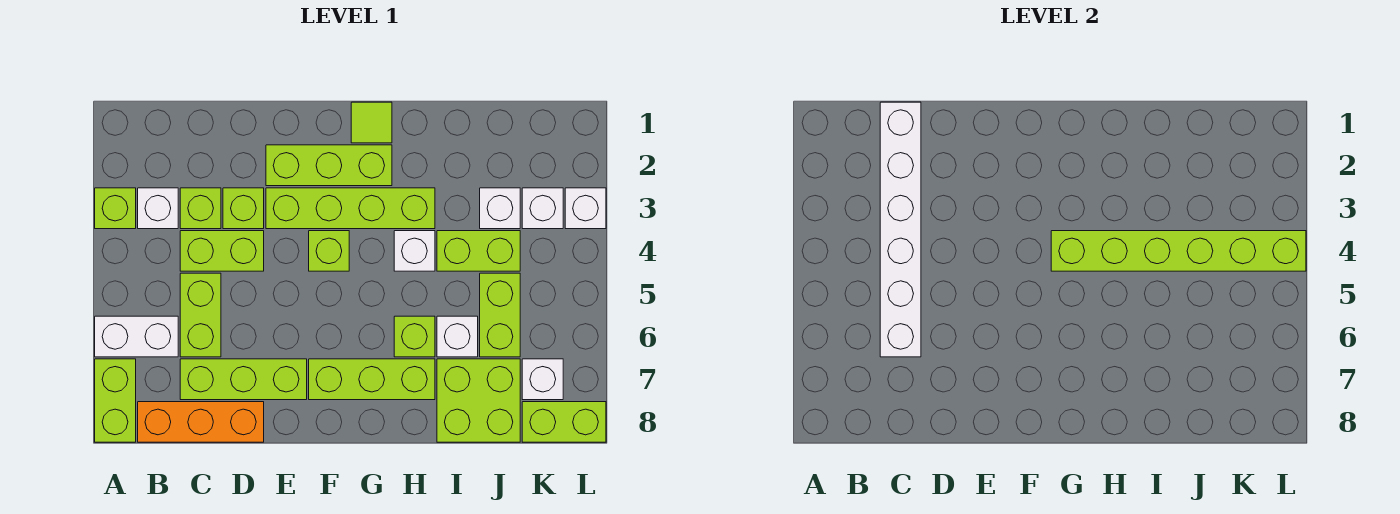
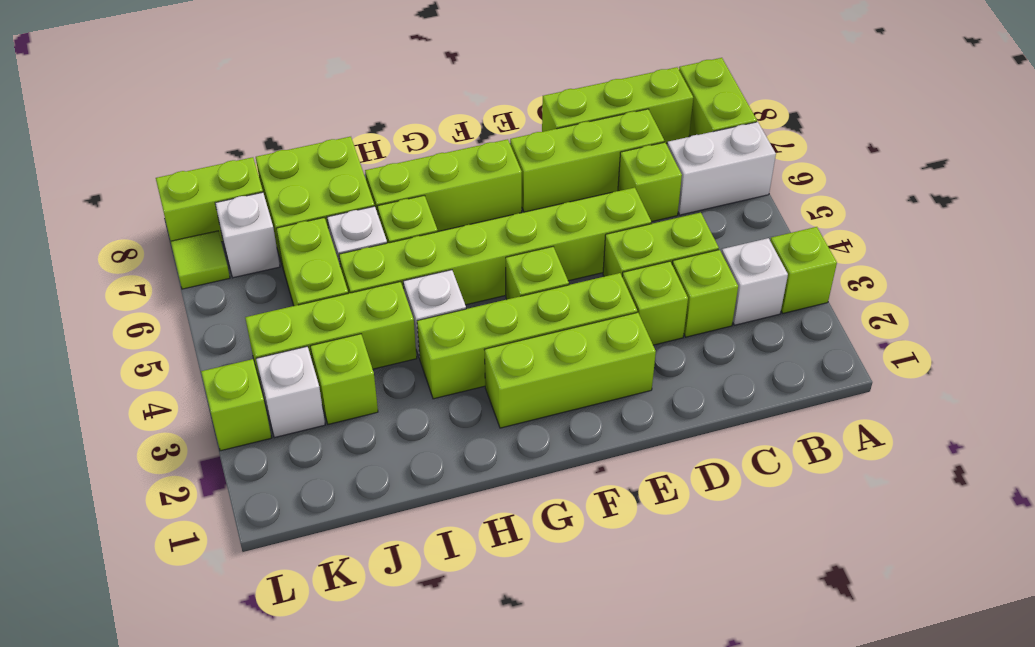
orange 1x3 brick [138,402,264,442] -> lime 1x3 brick [542,67,693,143]
white 1x6 brick [880,102,921,357] -> none
lime 1x2 brick [180,273,221,357] -> lime 1x1 brick [618,142,682,222]
lime 1x1 tile [351,102,392,143] -> lime 1x1 tile moved to [171,231,230,289]
lime 1x6 brick [1051,231,1306,271] -> lime 1x6 brick moved to [339,188,651,305]
lime 1x2 brick [437,231,520,271] -> lime 1x3 brick [245,282,417,389]
white 1x1 brick [480,188,520,229] -> lime 1x1 brick [310,334,378,424]
white 1x1 brick [565,188,606,229] -> lime 1x1 brick [201,359,271,451]

